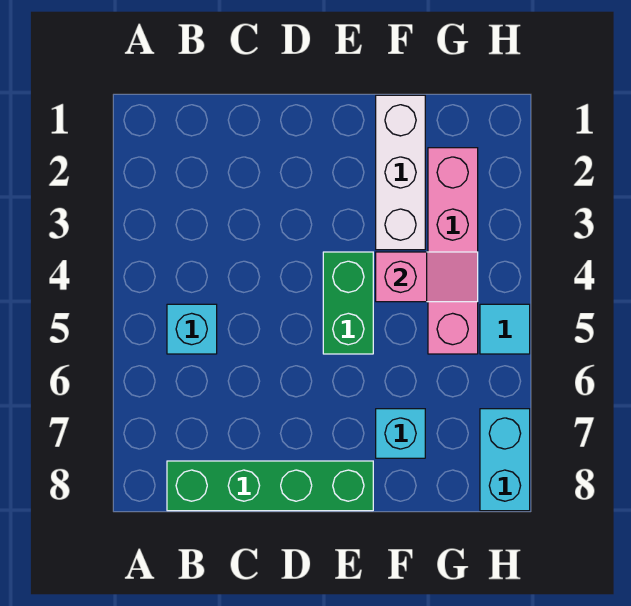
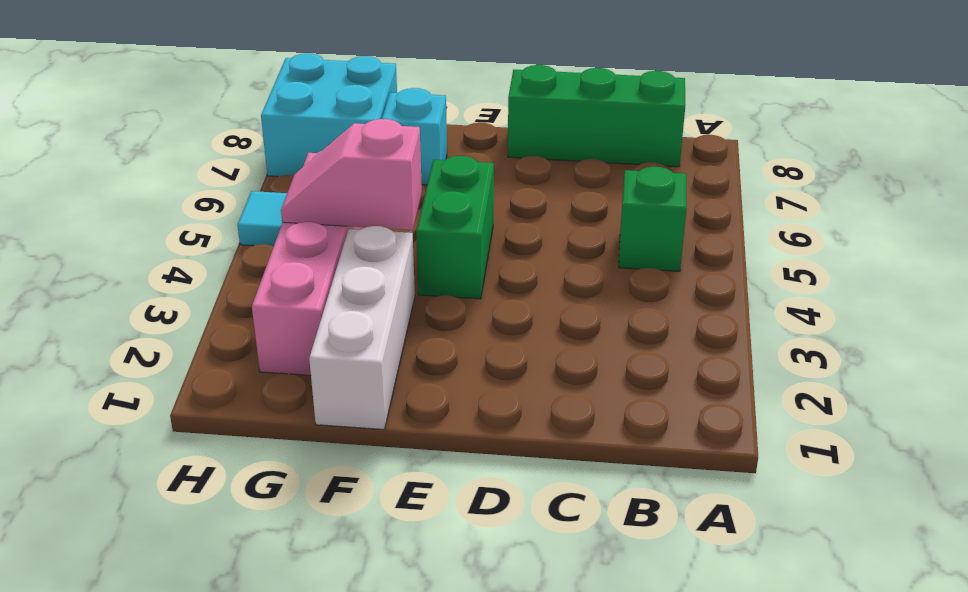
cyan 1x1 brick [167,304,217,354] -> green 1x1 brick [619,167,687,271]
green 1x4 brick [167,461,373,511] -> green 1x3 brick [508,65,685,167]
cyan 1x2 brick [480,409,530,511] -> cyan 2x2 brick [261,53,397,177]

